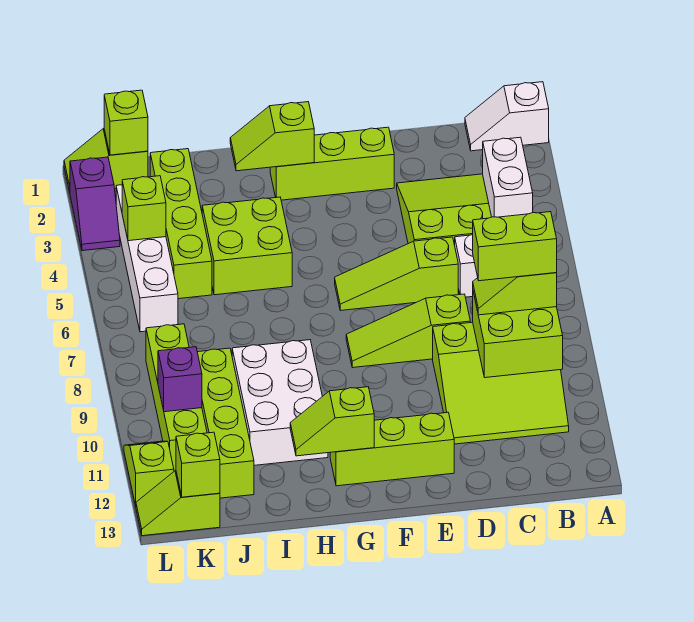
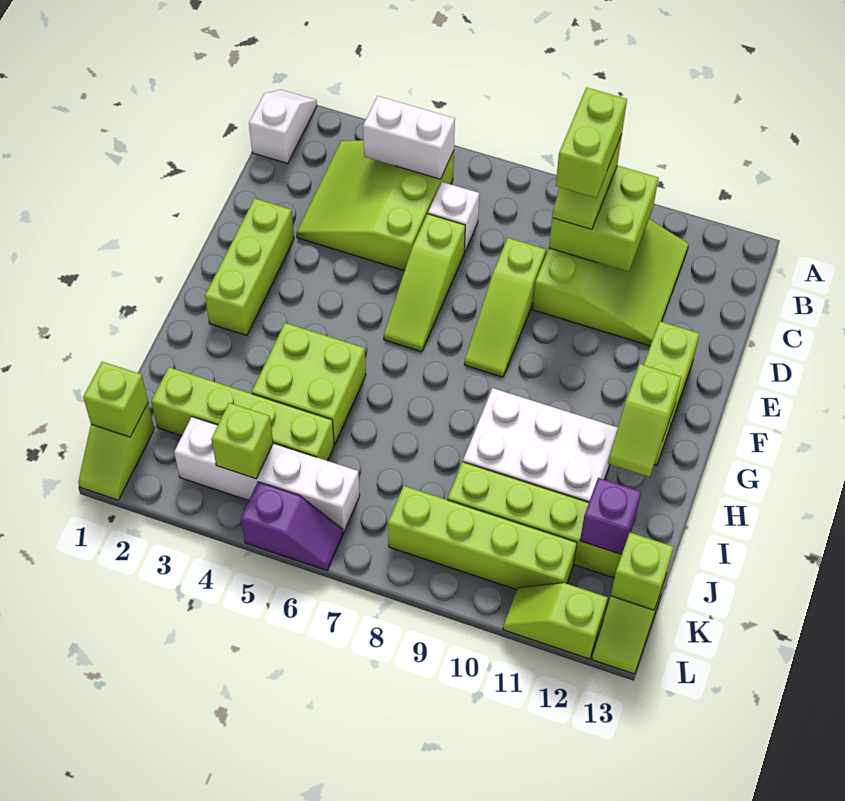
white 1x2 slope [465,82,549,151] -> white 1x2 slope turned to [249,90,317,163]
lime 1x2 slope [230,102,314,171] -> none
purple 1x1 brick [158,347,202,412] -> purple 1x1 brick moved to [580,478,641,555]
purple 1x2 slope [70,157,120,251] -> purple 1x2 slope moved to [241,482,343,570]

